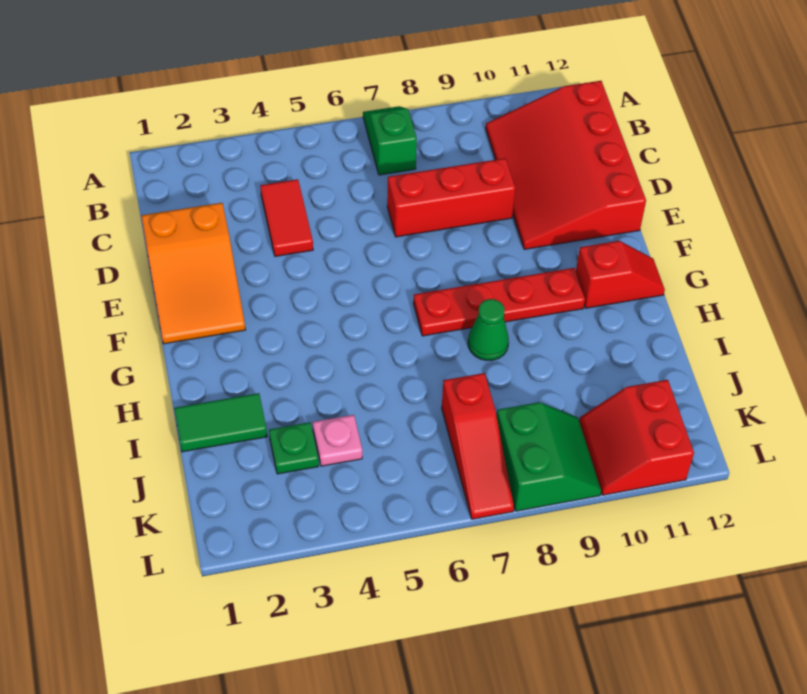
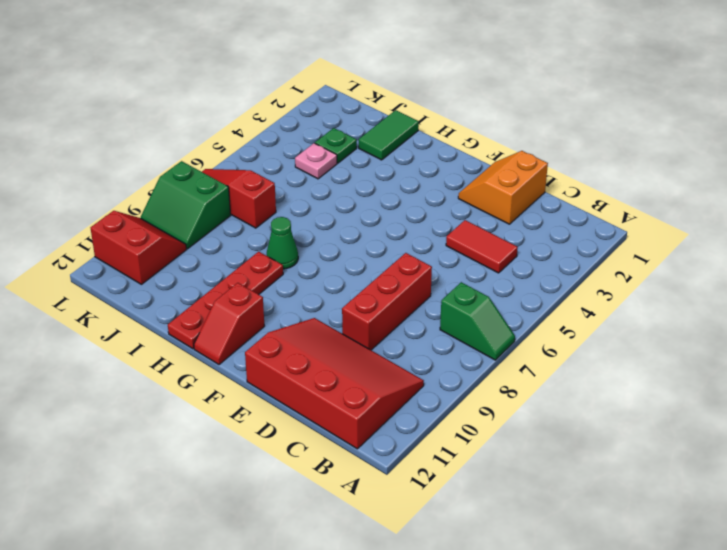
orange 2x3 slope [141,203,245,344] -> orange 2x2 slope [458,151,548,224]
red 1x4 plate [413,268,585,336] -> red 1x4 plate moved to [168,252,283,349]

